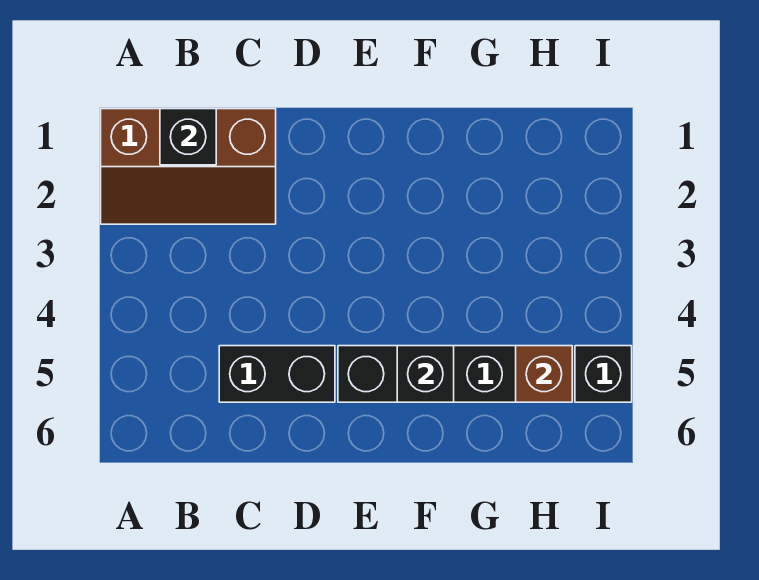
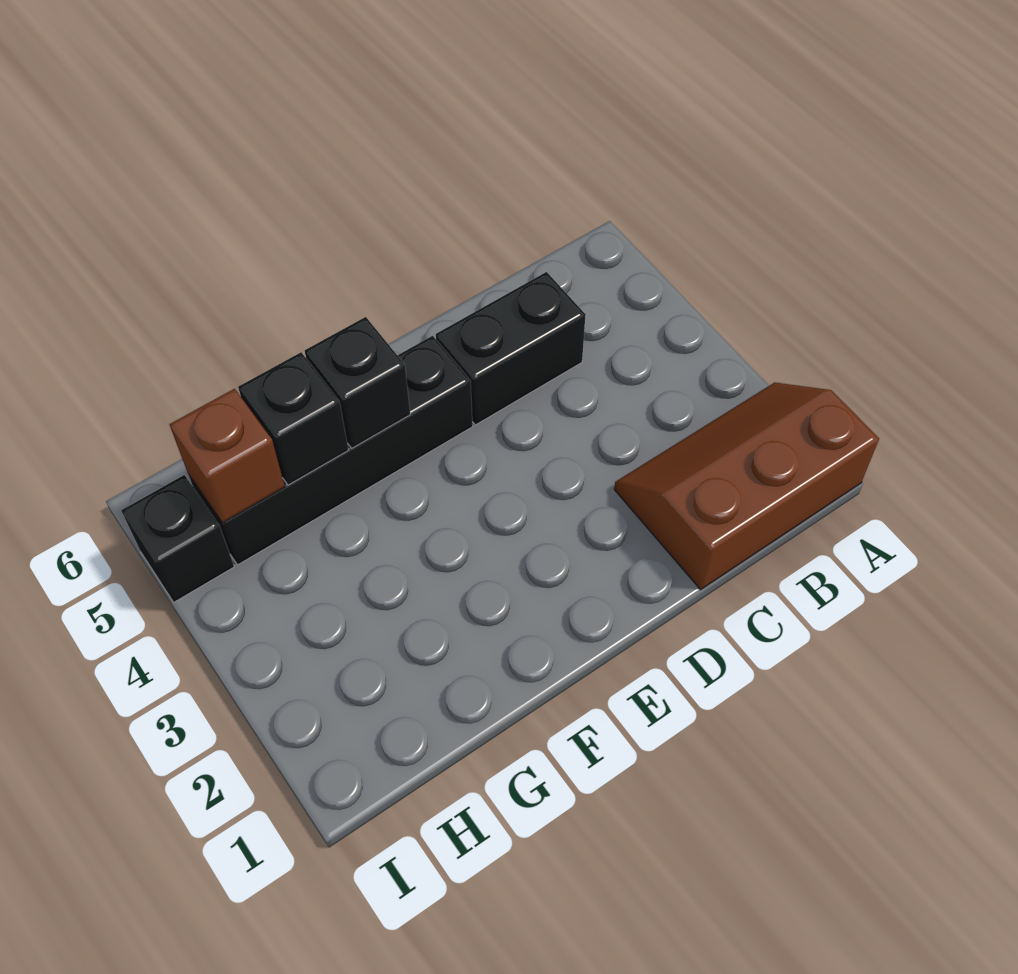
black 1x1 brick [160,109,216,165] -> black 1x1 brick moved to [238,352,348,485]

